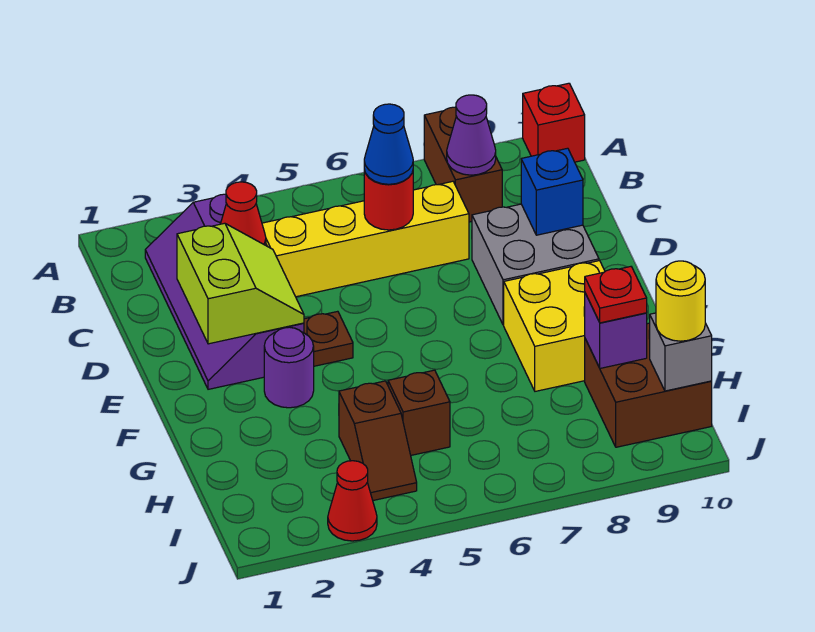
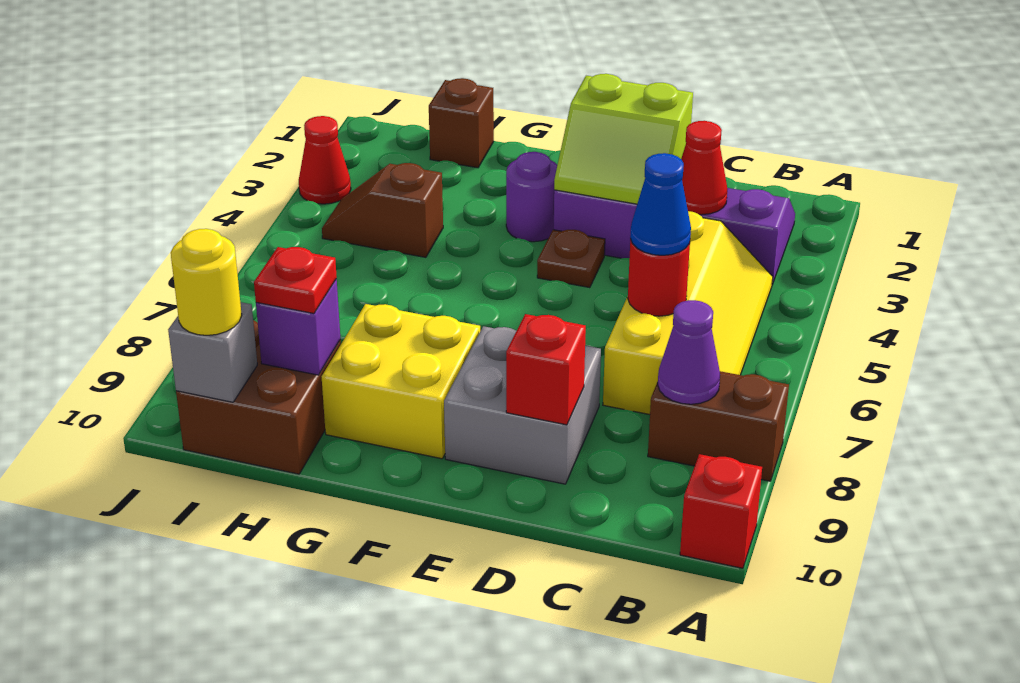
blue 1x1 brick [521,148,583,235] -> red 1x1 brick [506,314,586,425]
brown 1x1 brick [388,370,450,455] -> brown 1x1 brick moved to [429,78,494,168]

